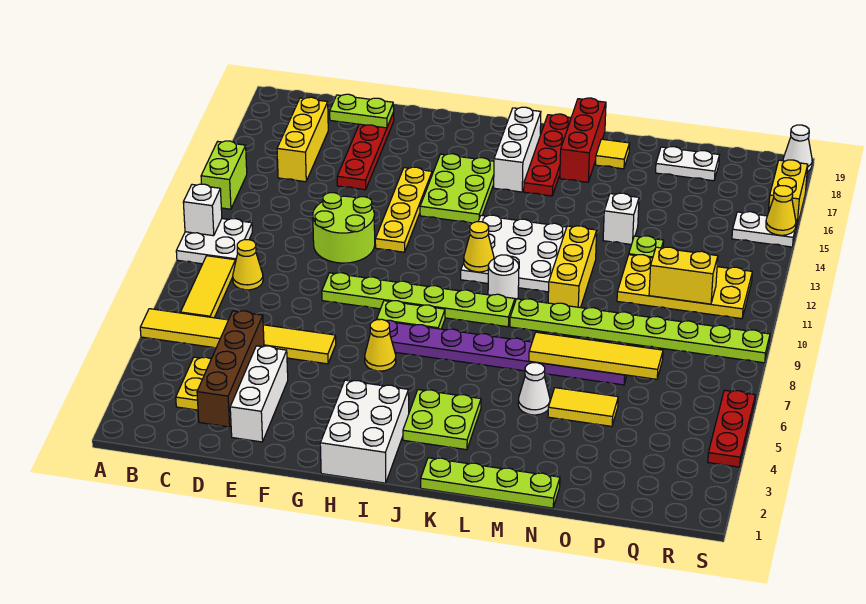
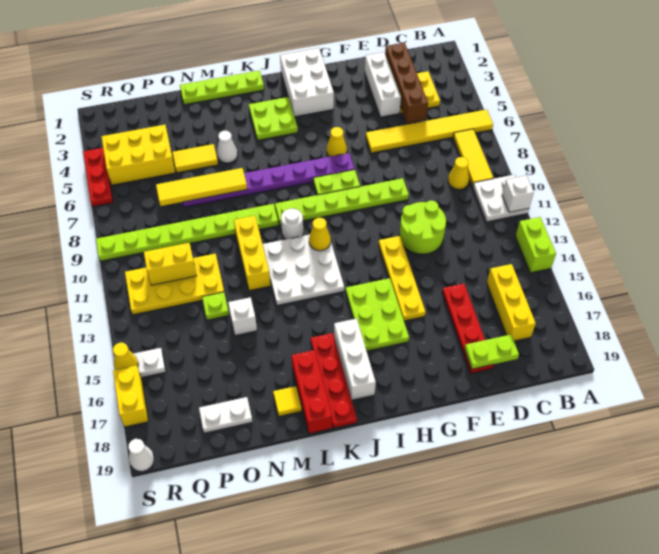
none -> yellow 2x3 brick [101,125,175,185]

